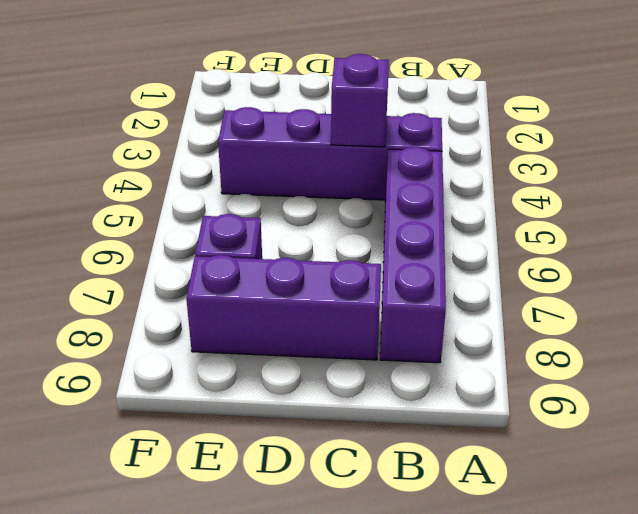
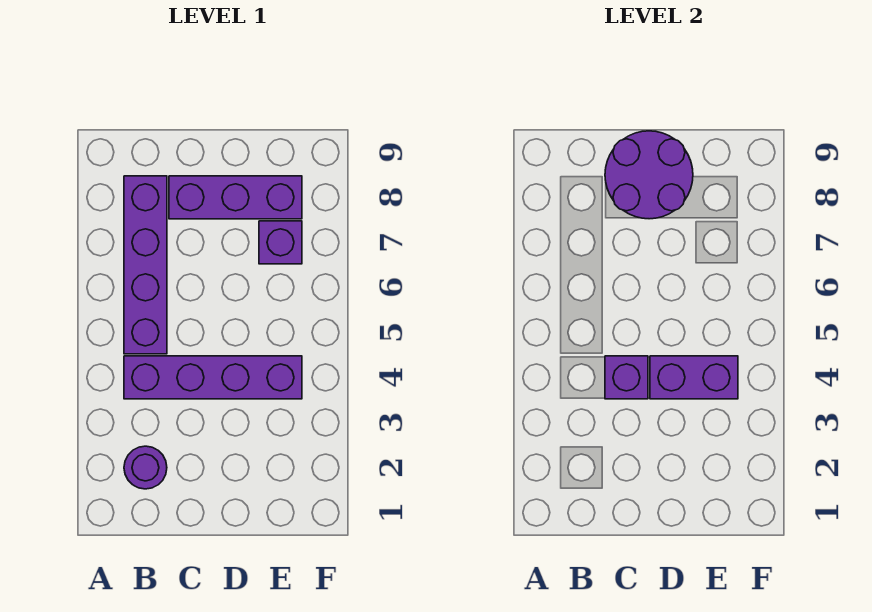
none -> purple 1x1 round brick [124,446,167,489]
none -> purple 2x2 round brick [605,131,693,219]
none -> purple 1x2 brick [650,356,738,399]

